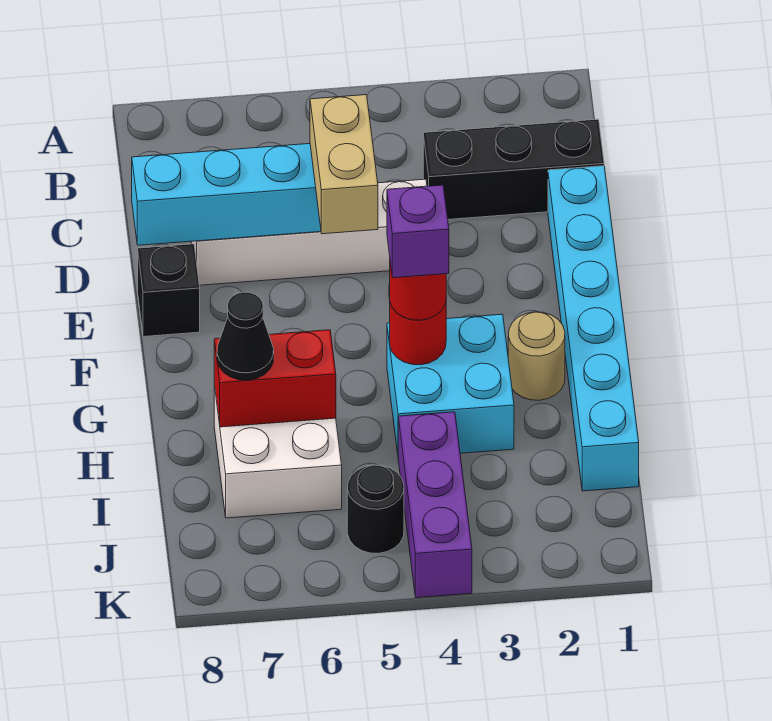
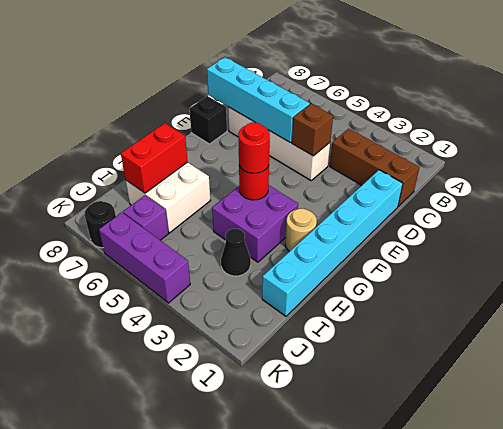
black 1x3 brick [423,119,604,219] -> brown 1x3 brick [330,129,419,206]
none -> brown 1x1 brick [292,104,333,156]
tan 1x2 brick [310,95,378,234] -> none
cyan 2x2 brick [387,314,514,453] -> purple 2x2 brick [212,186,298,262]
purple 1x1 brick [387,185,449,278] -> purple 1x1 brick moved to [123,195,169,240]
red 1x2 brick [214,330,336,427] -> red 1x2 brick turned to [121,123,188,193]
black 1x1 cone [217,292,274,380] -> black 1x1 cone moved to [221,229,251,276]
purple 1x3 brick [398,412,472,598] -> purple 1x3 brick turned to [99,213,190,303]
black 1x1 round brick [347,465,404,553] -> black 1x1 round brick moved to [84,201,116,248]

